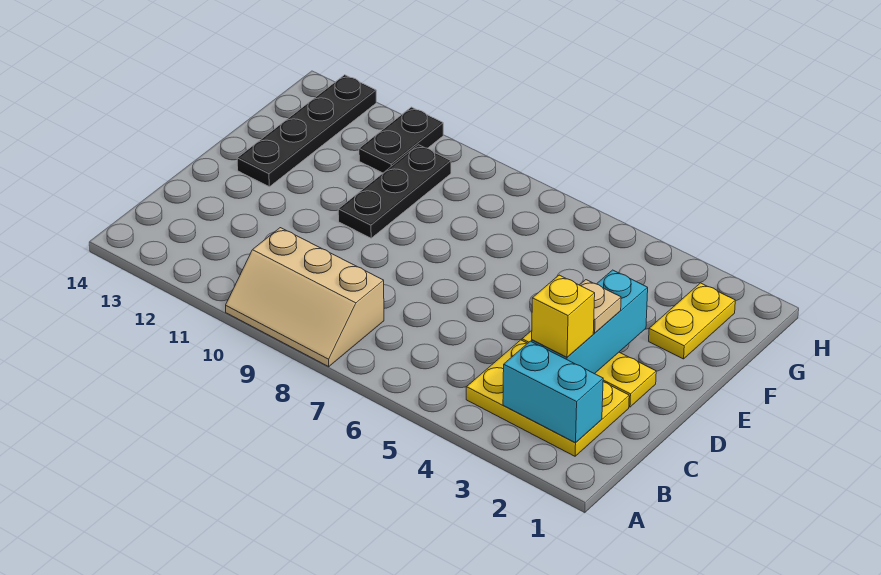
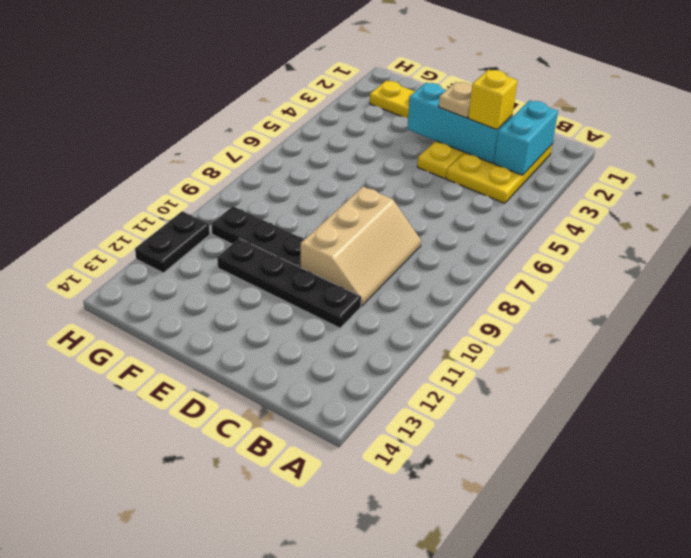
tan 2x3 slope [226,228,384,367] -> tan 2x3 slope moved to [301,187,421,306]
black 1x4 plate [237,75,376,187] -> black 1x4 plate moved to [217,238,361,328]
black 1x2 plate [359,107,443,173] -> black 1x2 plate turned to [135,211,210,273]

